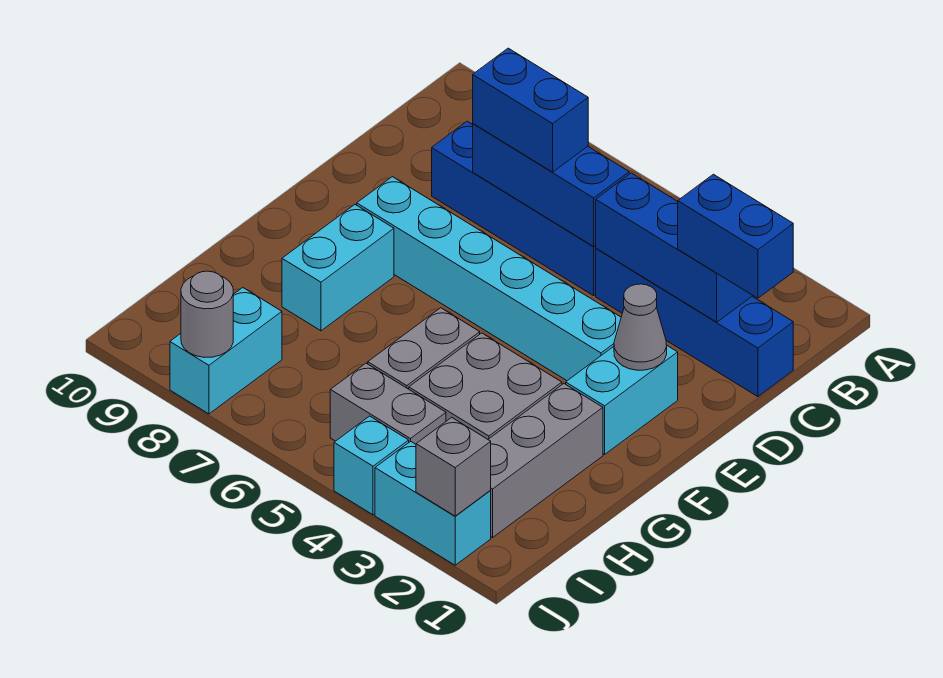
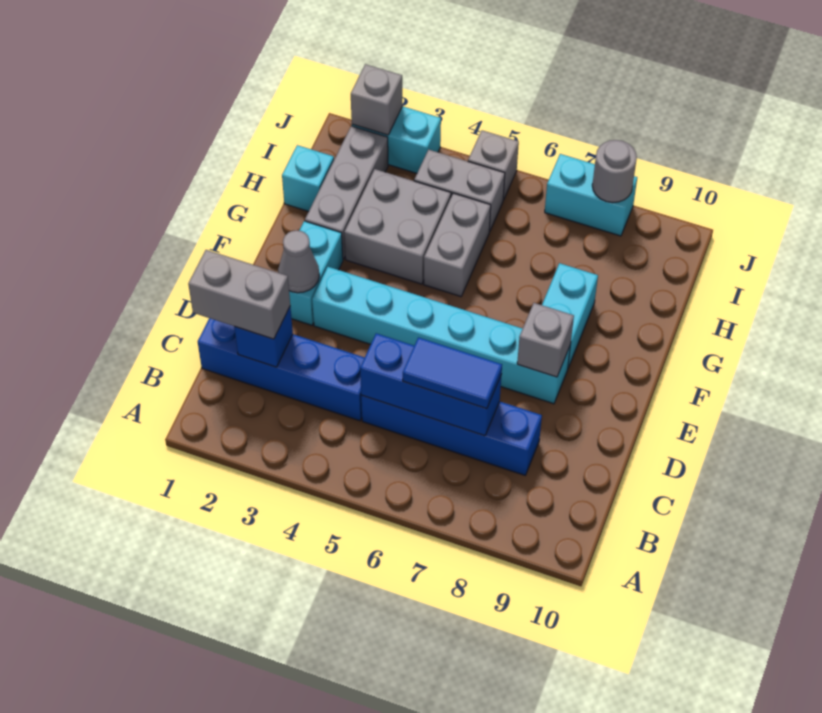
blue 1x2 brick [678,174,793,298] -> grey 1x2 brick [188,250,290,339]
blue 1x3 brick [596,173,752,322] -> blue 1x1 brick [234,307,293,367]
blue 1x2 brick [473,48,588,172] -> blue 1x2 tile [403,337,502,409]
none -> grey 1x1 brick [517,303,574,377]
cyan 1x2 brick [170,288,282,414] -> cyan 1x2 brick turned to [545,154,637,236]
cyan 1x1 brick [334,416,409,515] -> cyan 1x1 brick moved to [282,145,334,212]
none -> grey 1x1 brick [468,130,519,200]

